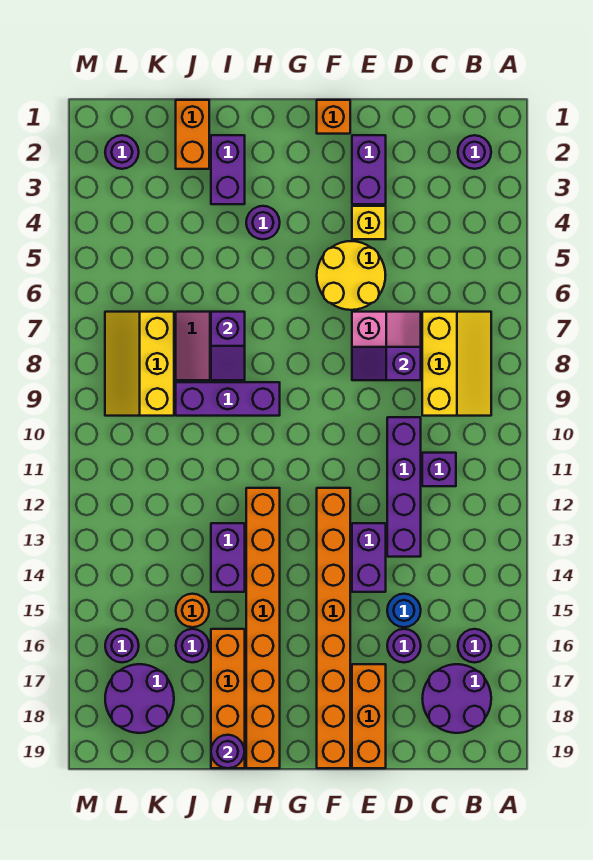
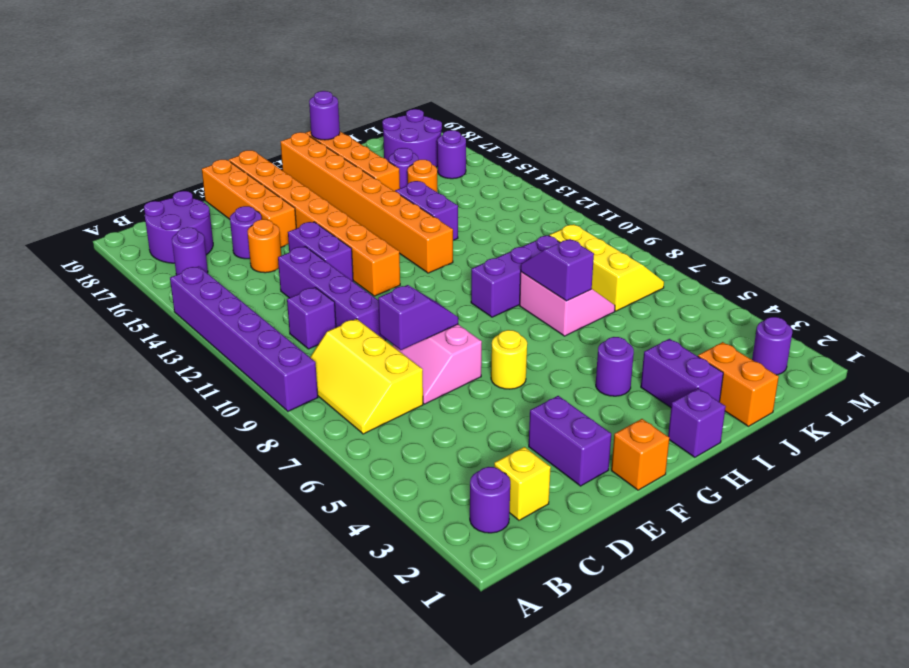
none -> purple 1x6 brick [170,266,318,411]
blue 1x1 round brick [387,594,421,627] -> orange 1x1 round brick [247,219,281,273]
yellow 1x1 brick [352,206,386,239] -> yellow 1x1 brick moved to [494,447,551,520]
yellow 2x2 round brick [317,241,386,310] -> yellow 1x1 round brick [491,330,527,389]
orange 1x3 brick [352,664,386,768] -> orange 1x4 brick [202,160,296,247]
none -> purple 1x1 brick [668,388,726,457]

